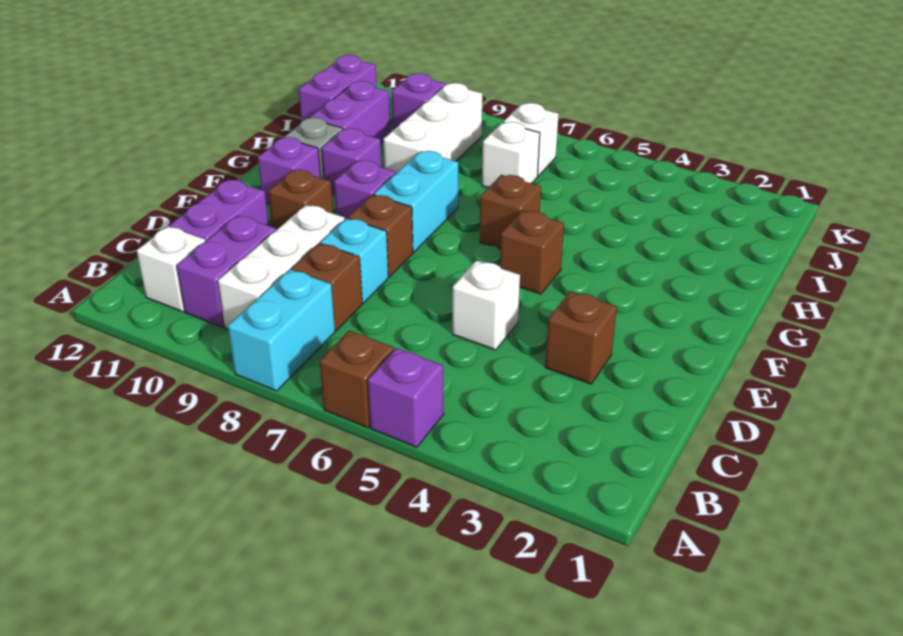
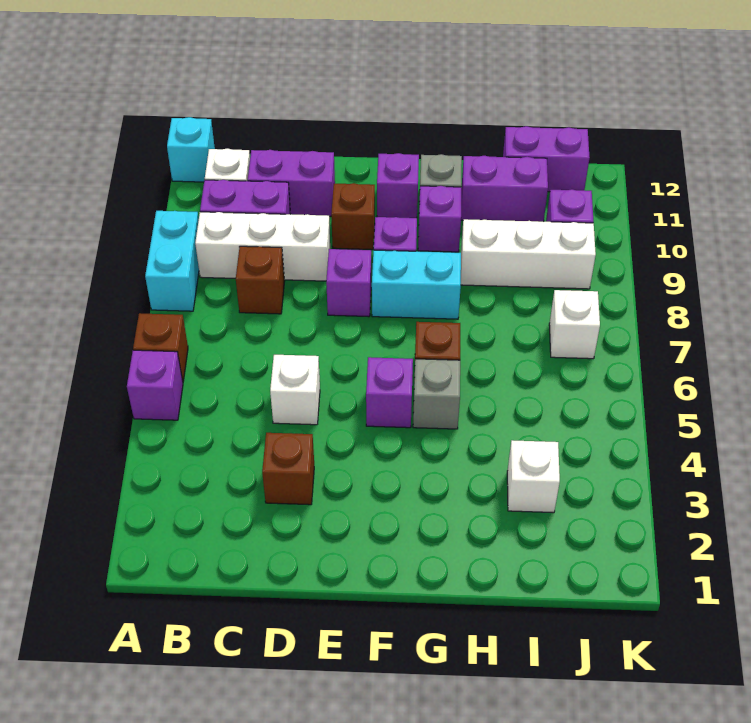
cyan 1x2 brick [228,269,335,391] -> cyan 1x2 brick turned to [145,211,199,311]
cyan 1x1 brick [321,218,388,303] -> cyan 1x1 brick moved to [167,117,215,182]
brown 1x1 brick [348,195,413,277] -> purple 1x1 brick [326,249,371,317]
brown 1x1 brick [500,210,564,294] -> purple 1x1 brick [366,357,413,428]
none -> grey 1x1 brick [413,359,460,429]
white 1x1 brick [482,122,540,188] -> white 1x1 brick moved to [507,440,560,513]

